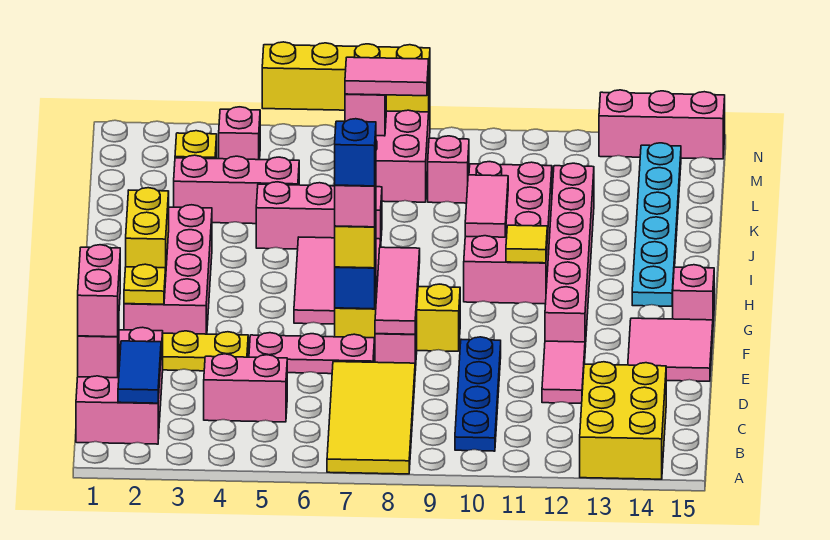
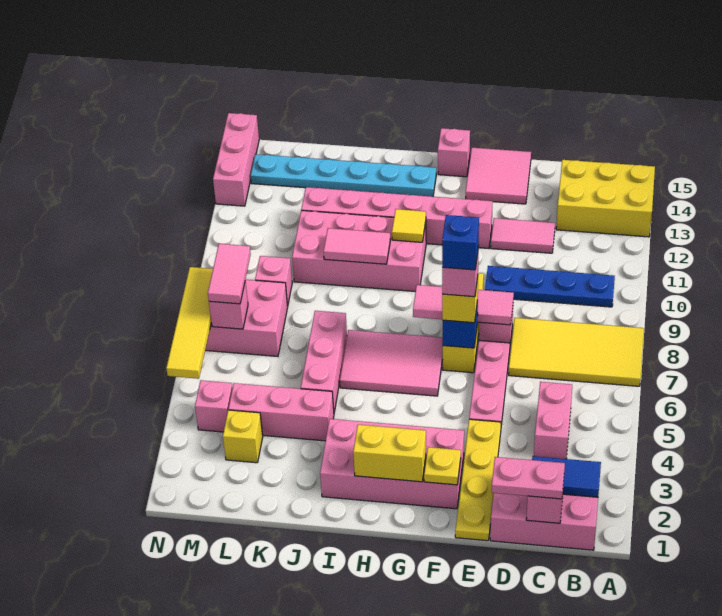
pink 1x2 brick [78,245,120,337] -> pink 1x2 plate [492,457,565,499]
pink 1x3 brick [174,155,299,224] -> pink 1x3 brick turned to [228,383,334,441]
yellow 1x4 brick [262,42,430,112] -> yellow 1x4 tile [166,267,213,379]

